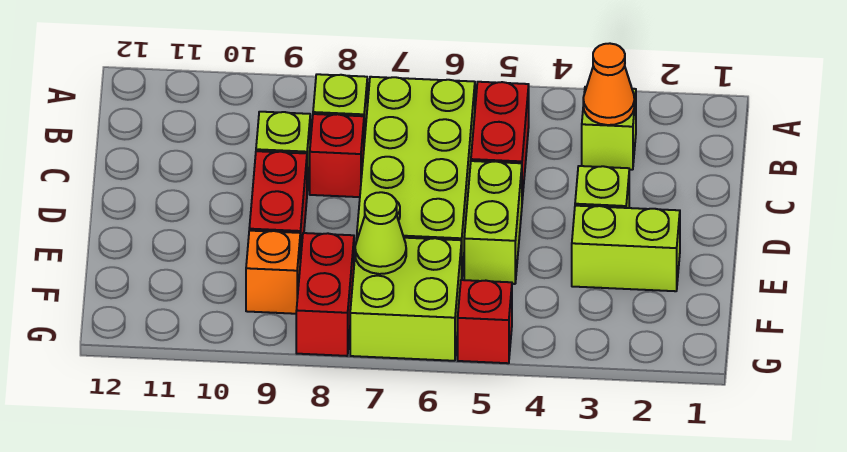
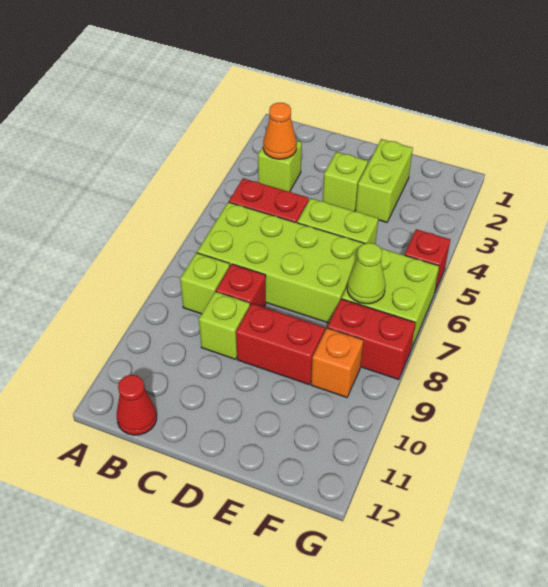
none -> red 1x1 cone [117,375,157,435]

